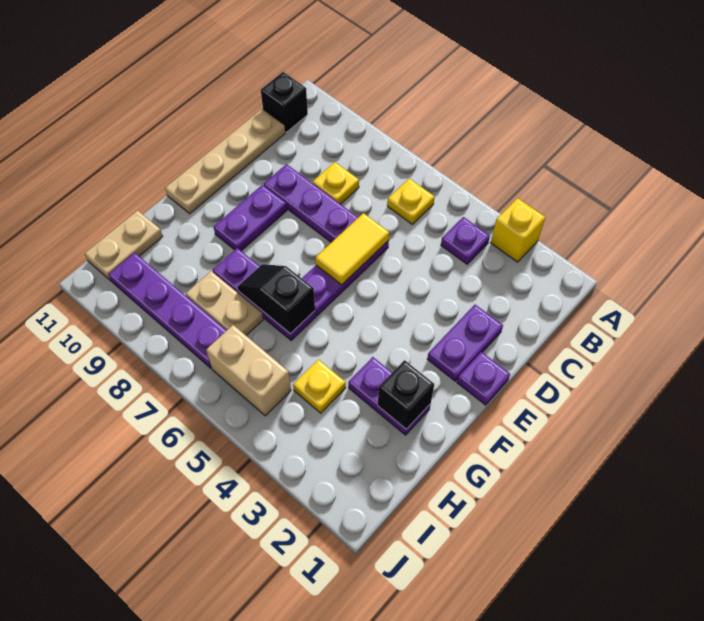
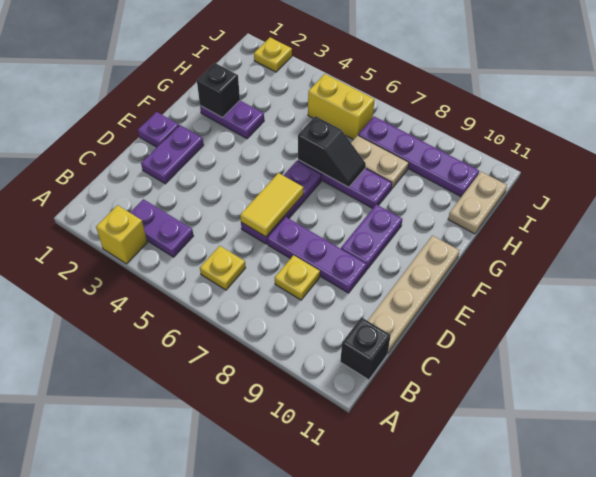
purple 1x1 plate [441,217,490,264] -> purple 1x2 plate [130,199,193,257]
yellow 1x1 plate [293,360,346,413] -> yellow 1x1 plate moved to [254,37,292,72]
tan 1x2 brick [206,325,291,416] -> yellow 1x2 brick [308,74,375,140]

